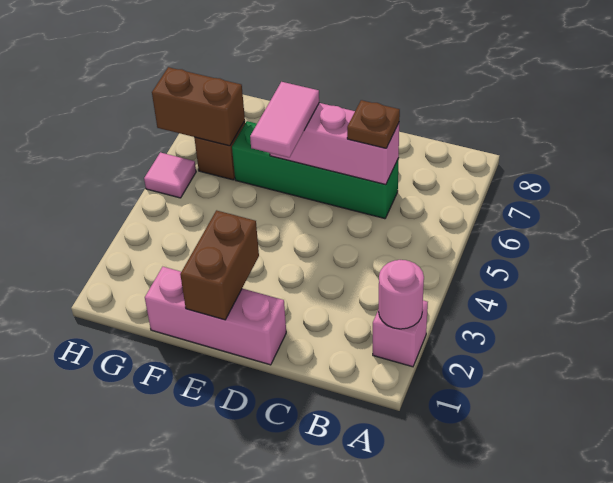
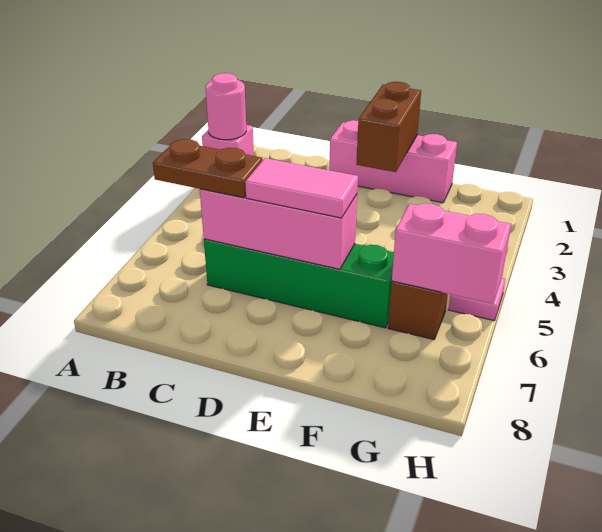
brown 1x1 plate [347,100,400,148] -> brown 1x2 plate [153,139,263,198]
pink 1x2 tile [250,82,319,158] -> pink 1x2 tile turned to [245,158,358,218]
brown 1x2 brick [152,67,245,146] -> pink 1x2 brick [392,203,511,304]

